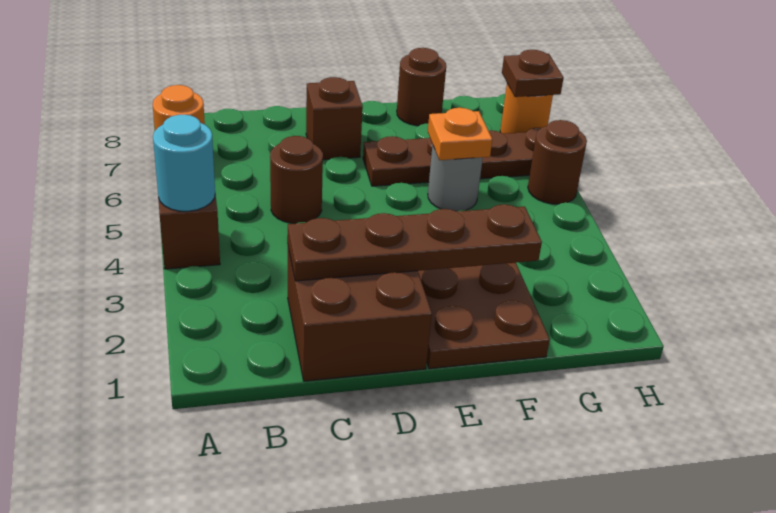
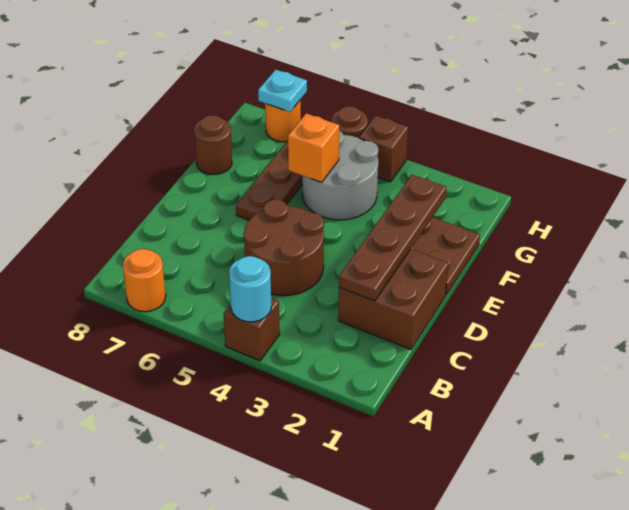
brown 1x1 round brick [270,136,323,223] -> brown 2x2 round brick [243,199,324,296]
brown 1x1 brick [306,77,363,160] -> brown 1x1 brick moved to [359,116,408,182]
grey 1x1 round brick [428,145,483,211] -> grey 2x2 round brick [302,131,378,220]
orange 1x1 plate [428,108,492,160] -> orange 1x1 brick [288,113,340,182]
brown 1x1 plate [502,50,564,97] -> cyan 1x1 plate [258,70,307,112]

